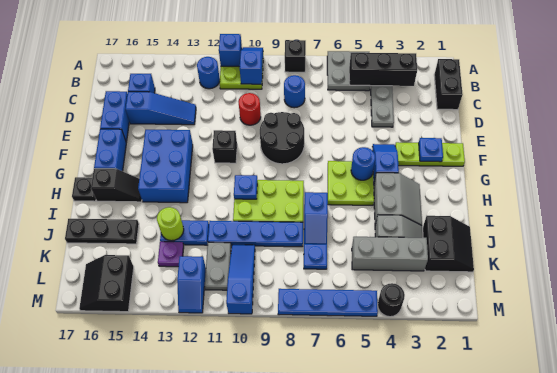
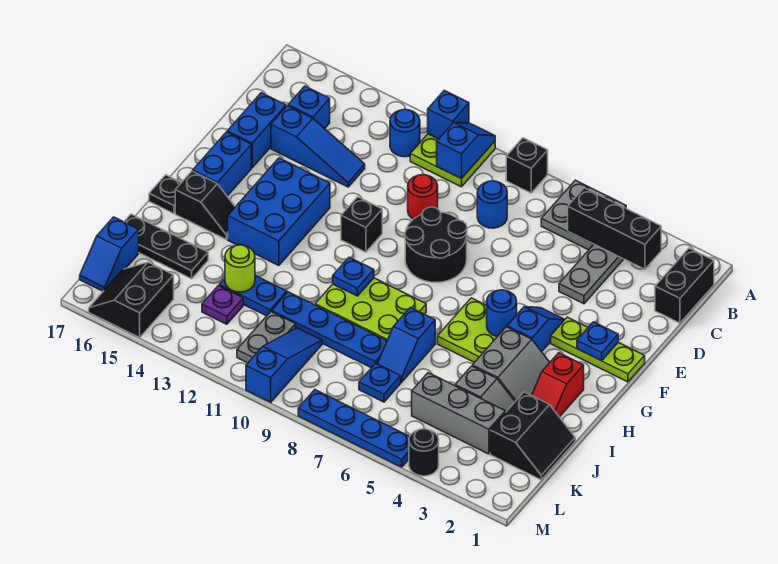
none -> red 1x2 slope [532,353,584,417]
blue 1x2 slope [177,256,206,313] -> blue 1x2 slope moved to [80,217,139,291]

